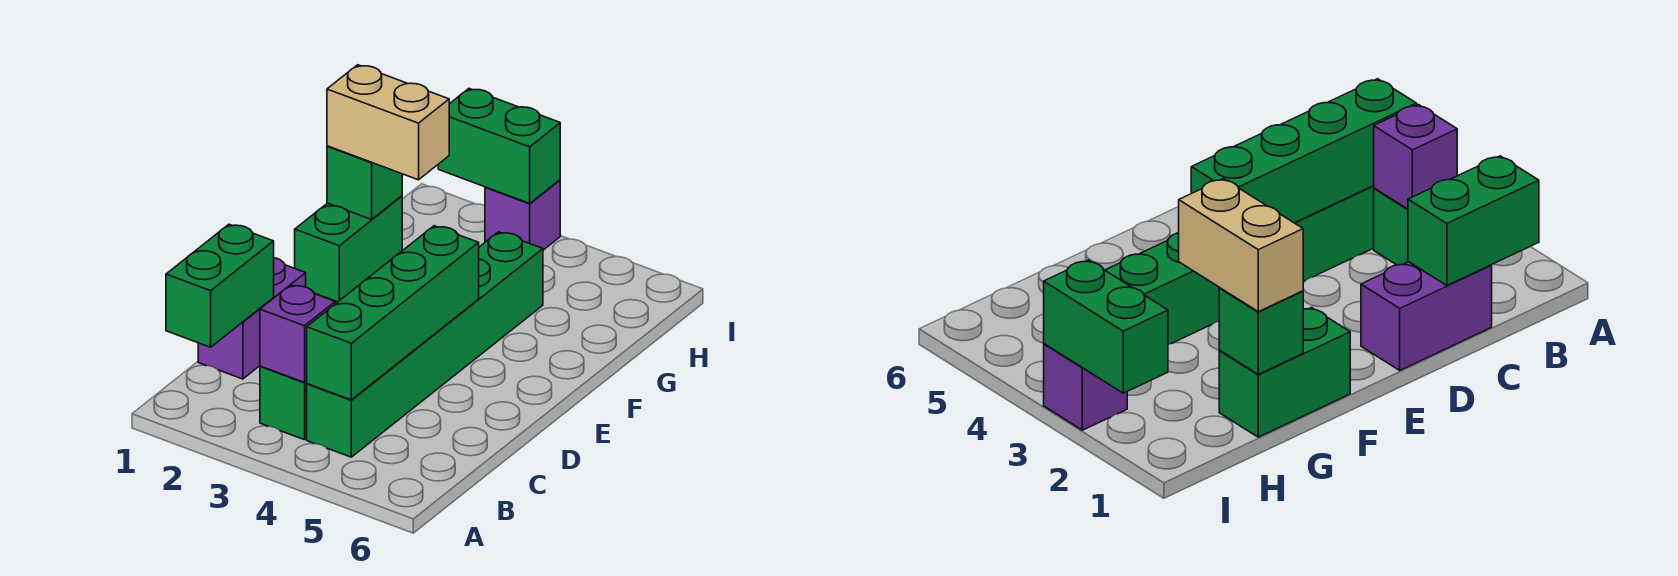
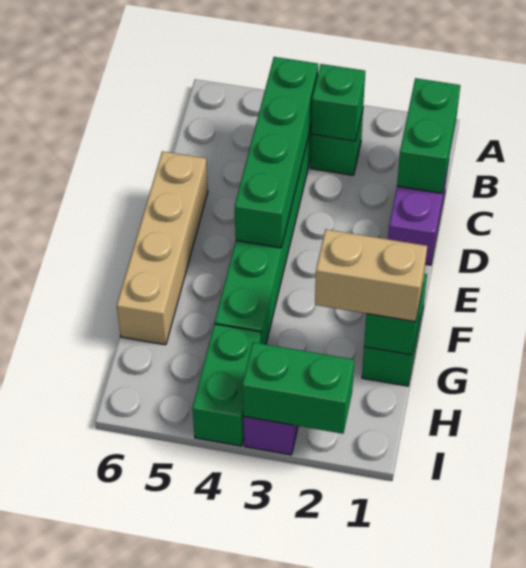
purple 1x1 brick [260,285,335,382] -> green 1x1 brick [311,64,365,141]
none -> tan 1x4 brick [117,151,208,345]
none -> green 1x2 brick [192,324,261,446]

